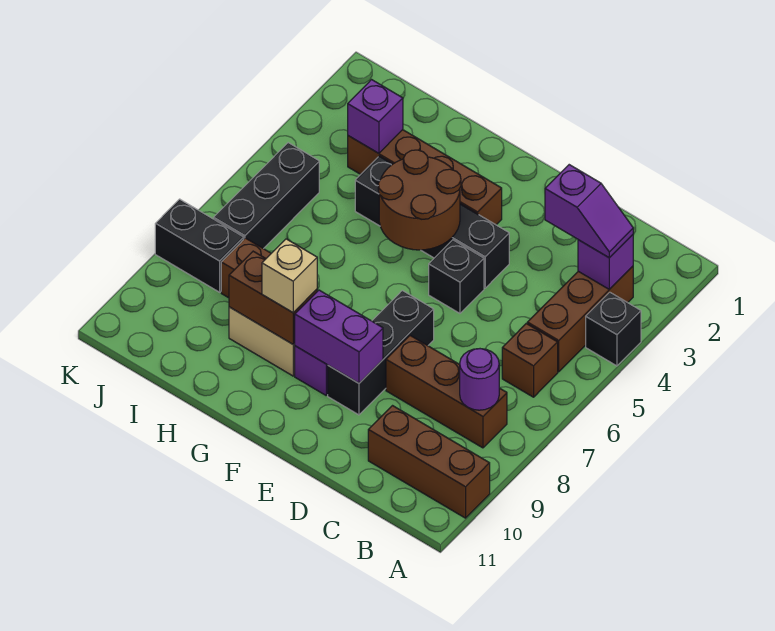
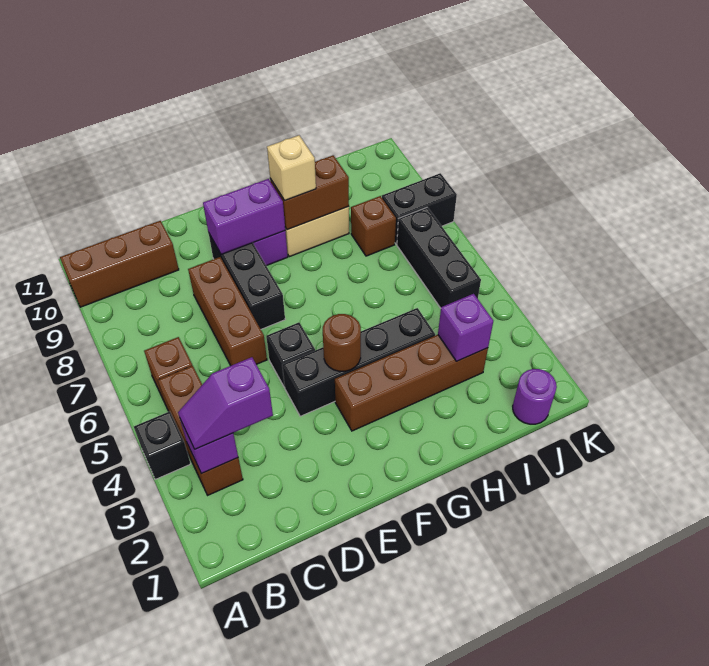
brown 1x3 brick [386,336,507,448] -> brown 1x3 brick turned to [188,257,267,366]
purple 1x1 round brick [460,349,499,410] -> purple 1x1 round brick moved to [513,369,557,424]
brown 2x2 round brick [378,150,461,250] -> brown 1x1 round brick [323,314,361,371]

